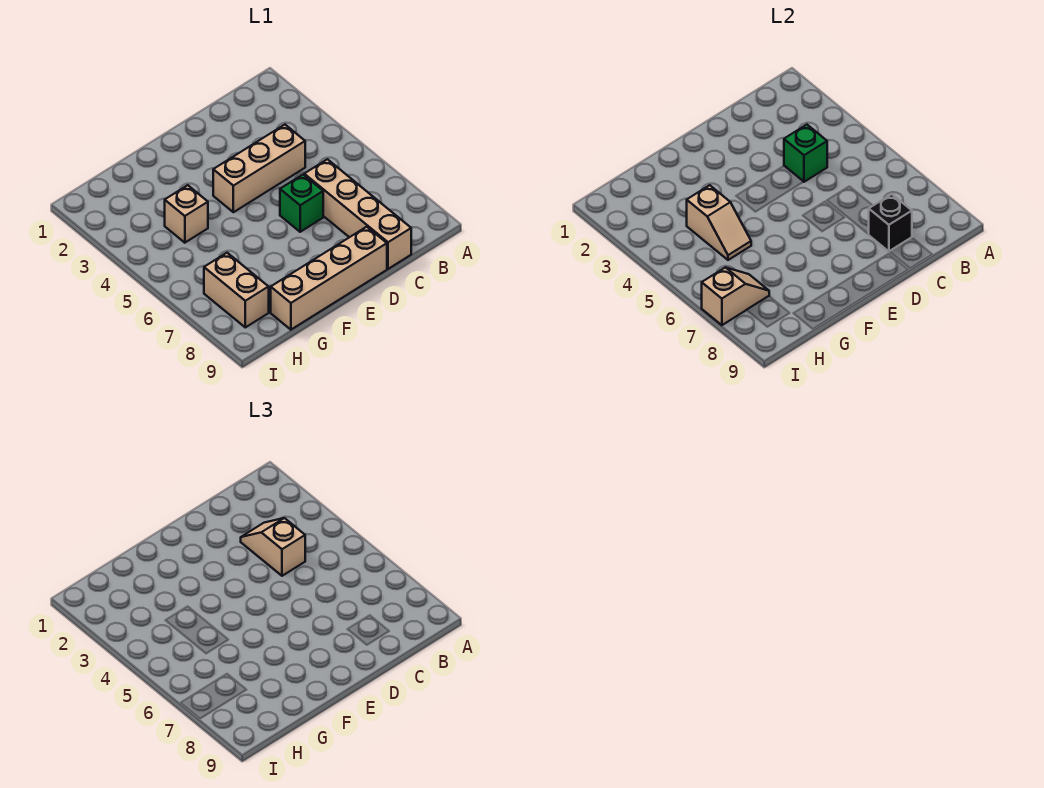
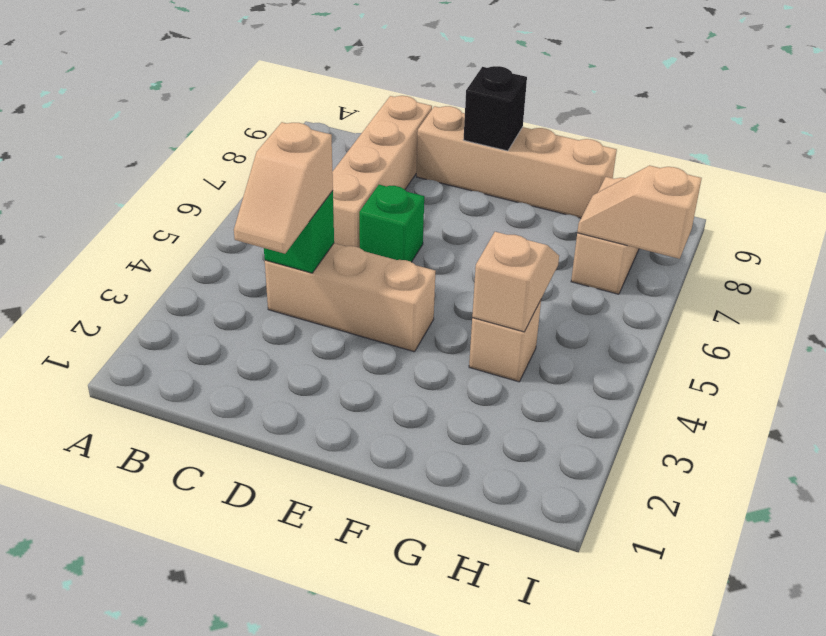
black 1x1 brick [869,194,912,251] -> black 1x1 brick moved to [463,66,527,151]

